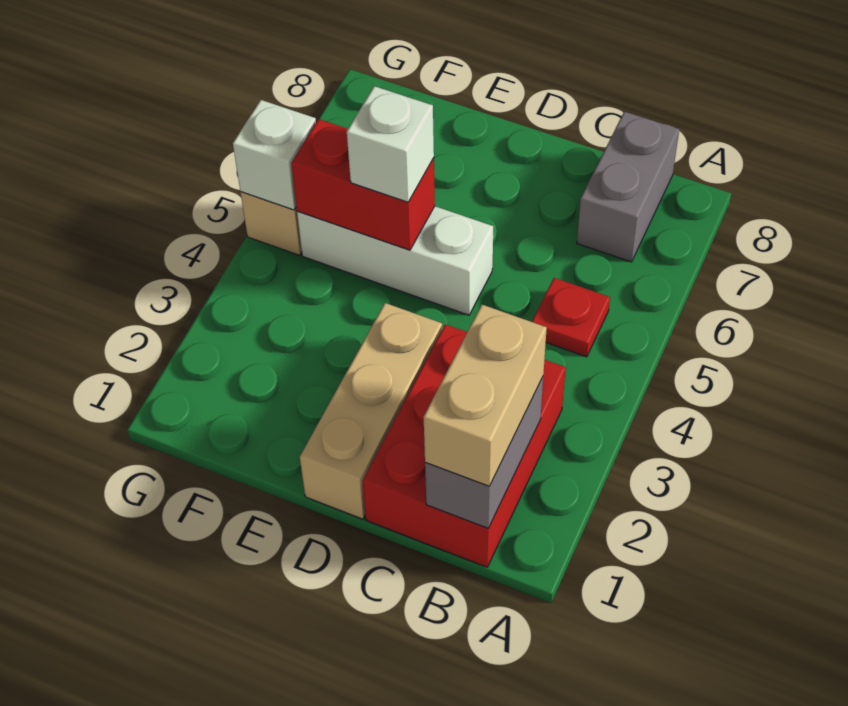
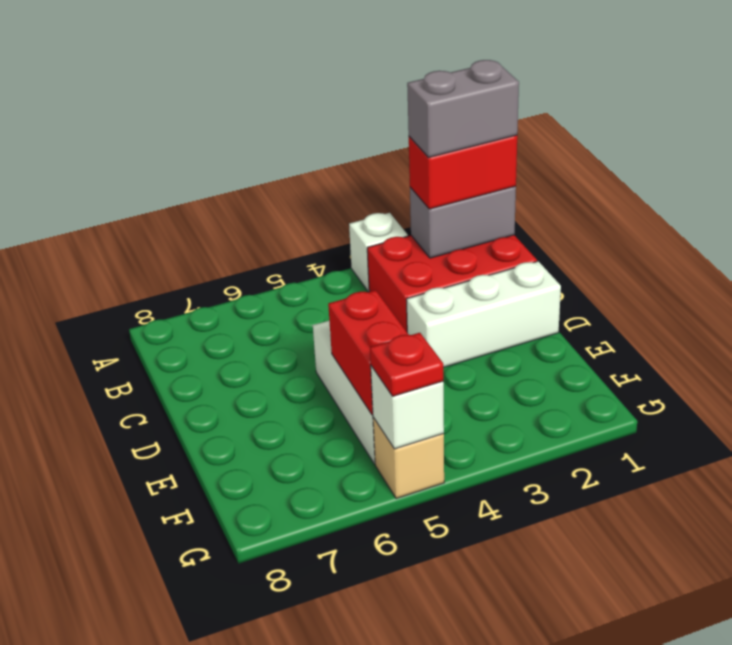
tan 1x2 brick [424,305,547,486] -> red 1x2 brick [409,135,517,209]
red 1x1 plate [532,278,610,357] -> red 1x1 plate moved to [370,333,443,396]
grey 1x2 brick [577,112,679,262] -> grey 1x2 brick moved to [407,60,519,158]
tan 1x3 brick [300,303,442,519] -> white 1x3 brick [406,261,561,367]
white 1x1 brick [347,86,434,202] -> white 1x1 brick moved to [349,213,408,292]

